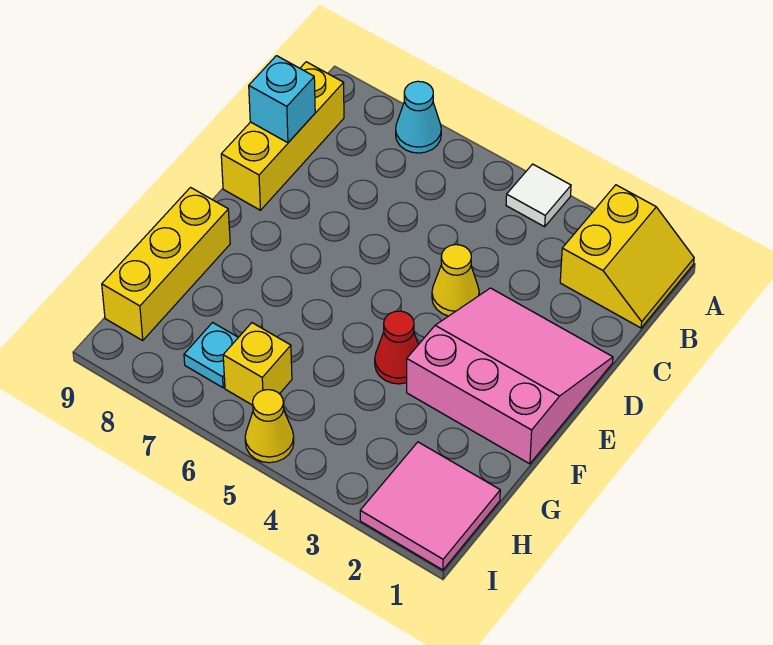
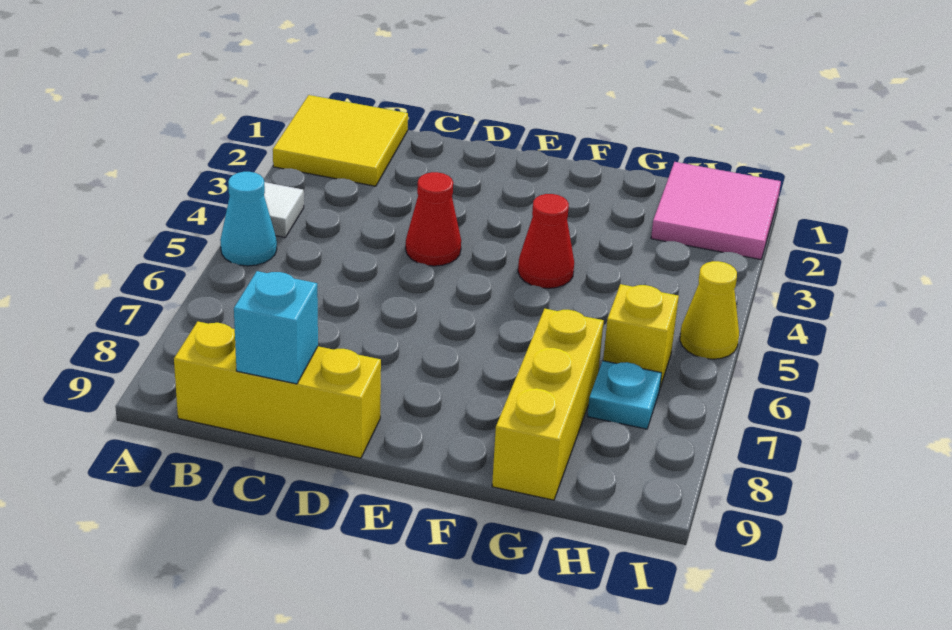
yellow 2x2 slope [560,185,694,328] -> yellow 2x2 tile [273,95,408,186]
cyan 1x1 cone [396,81,441,153] -> cyan 1x1 cone moved to [220,172,277,266]
pink 3x3 slope [407,288,613,464] -> none
yellow 1x1 cone [432,245,479,316] -> red 1x1 cone [406,172,461,266]
yellow 1x3 brick [102,187,230,340] -> yellow 1x3 brick turned to [492,309,604,500]

